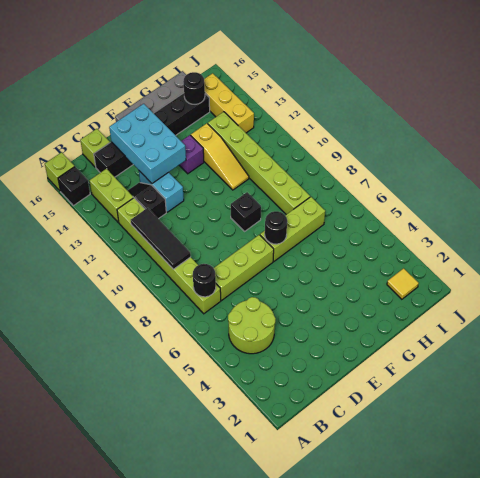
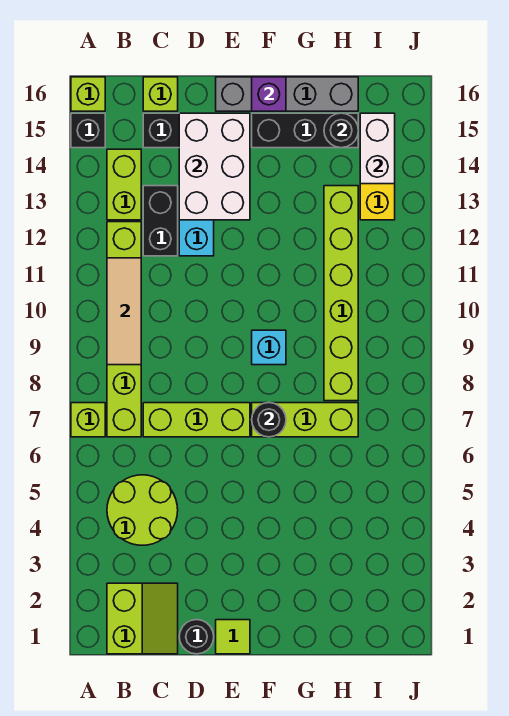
none -> lime 1x1 brick [71,403,105,437]
none -> lime 2x2 slope [107,583,178,654]
black 1x1 round brick [193,264,216,297] -> black 1x1 round brick moved to [179,620,214,654]
black 1x3 tile [131,208,191,269] -> tan 1x3 tile [107,258,141,365]
black 1x2 slope [128,183,166,219] -> black 1x2 brick [143,186,178,256]
cyan 2x3 brick [109,104,186,183] -> white 2x3 brick [179,113,250,220]
none -> lime 1x1 tile [216,620,250,654]
black 1x1 brick [231,192,261,231] -> cyan 1x1 brick [252,330,286,365]
purple 1x1 brick [179,135,204,174] -> purple 1x1 brick moved to [252,77,286,111]
yellow 1x3 slope [191,123,249,190] -> none
yellow 1x1 tile [387,268,419,299] -> none
none -> white 1x2 brick [360,113,395,184]

